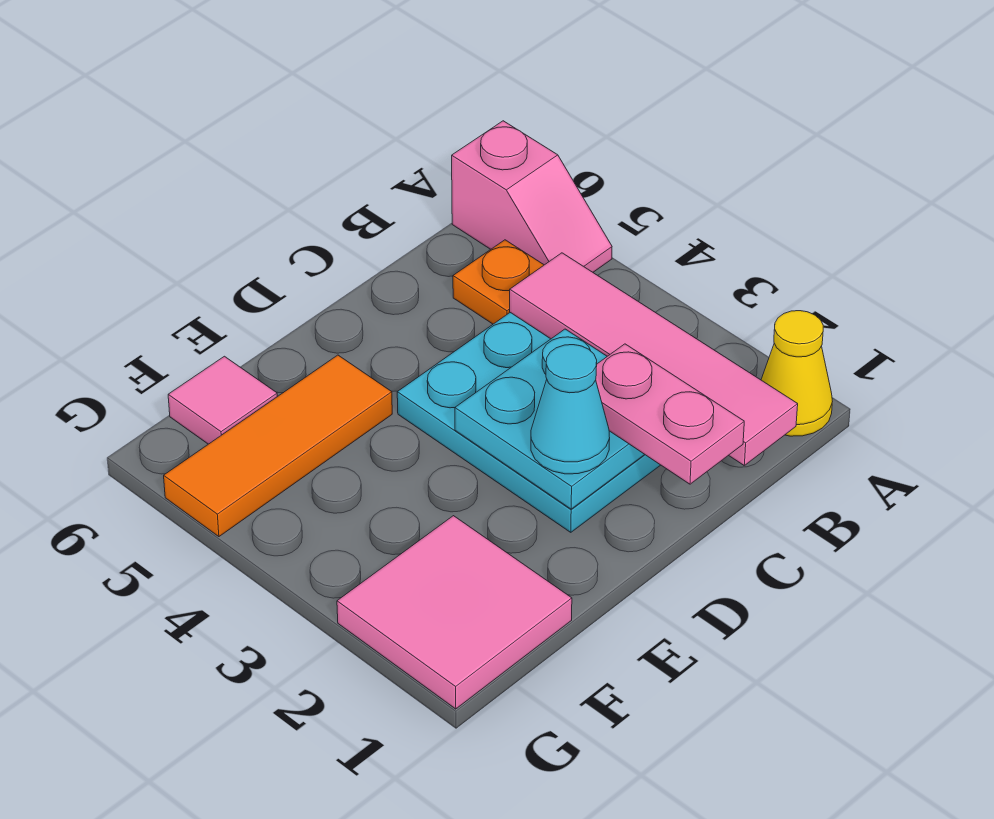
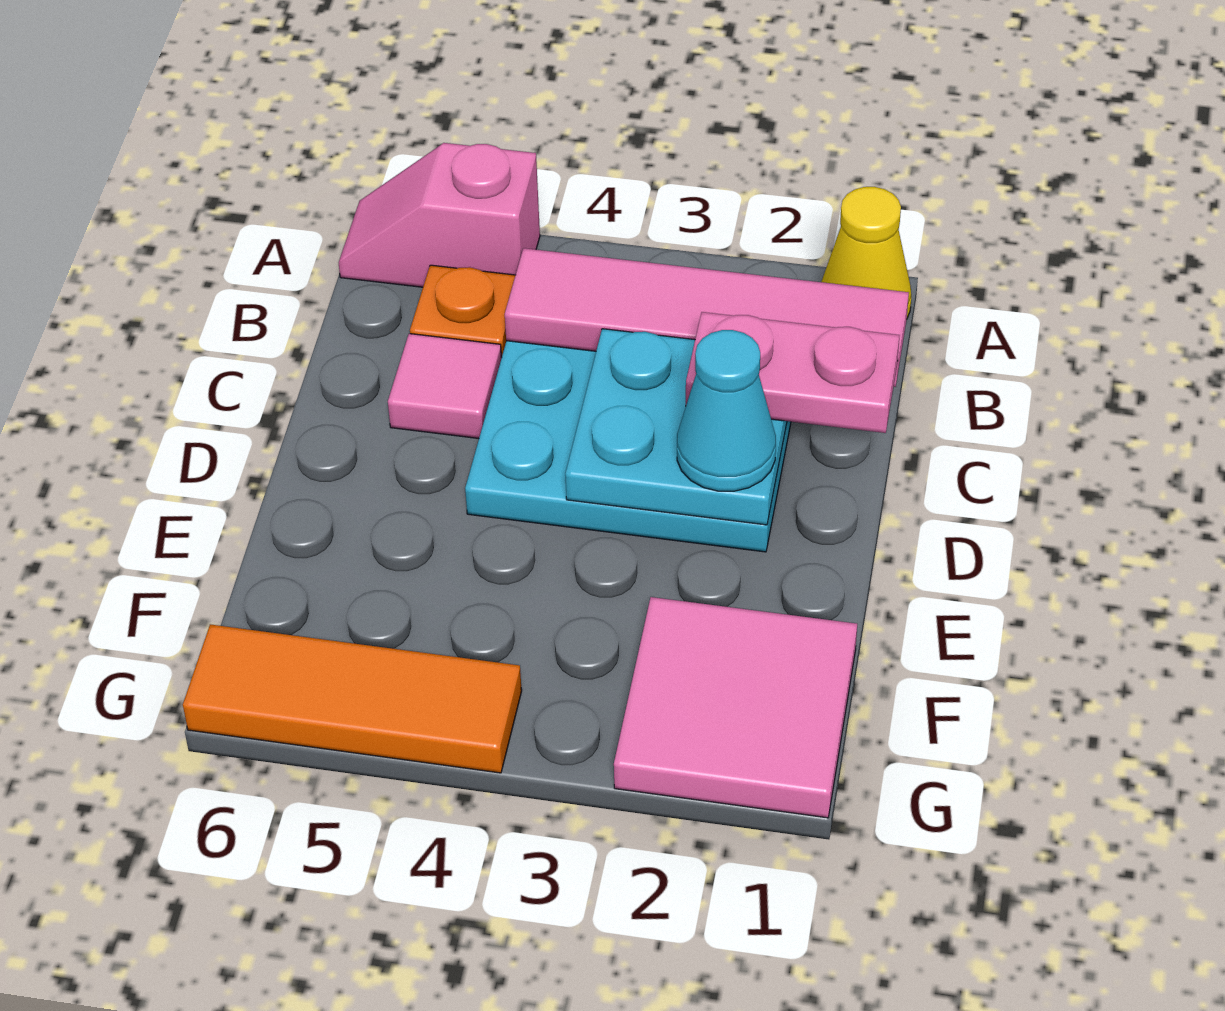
pink 1x2 slope [452,121,612,272] -> pink 1x2 slope turned to [339,143,540,287]
orange 1x3 tile [164,355,392,537] -> orange 1x3 tile turned to [183,624,522,773]
pink 1x1 tile [168,356,277,444] -> pink 1x1 tile moved to [388,334,502,439]

